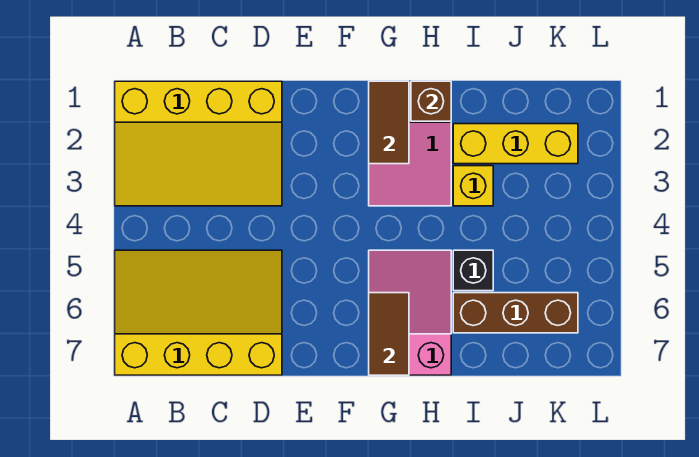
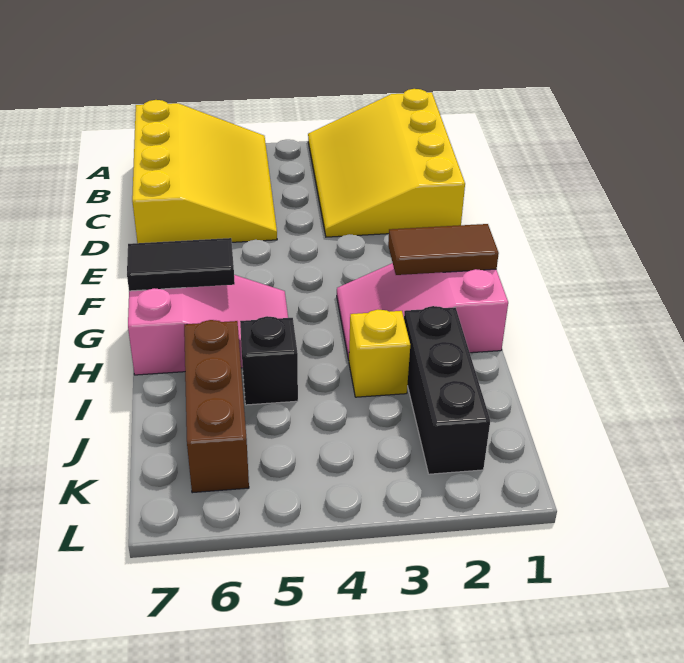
brown 1x2 tile [369,293,409,375] -> black 1x2 tile [127,238,235,291]
brown 1x1 brick [411,81,451,121] -> none
yellow 1x3 brick [453,124,578,164] -> black 1x3 brick [404,306,490,474]

